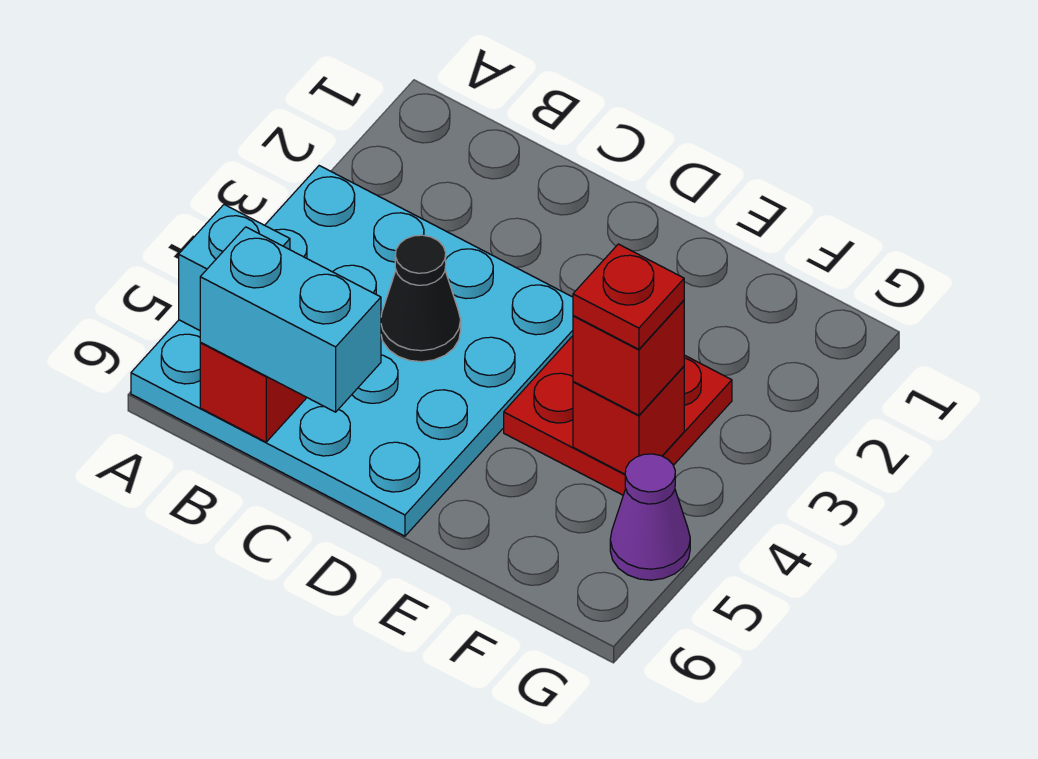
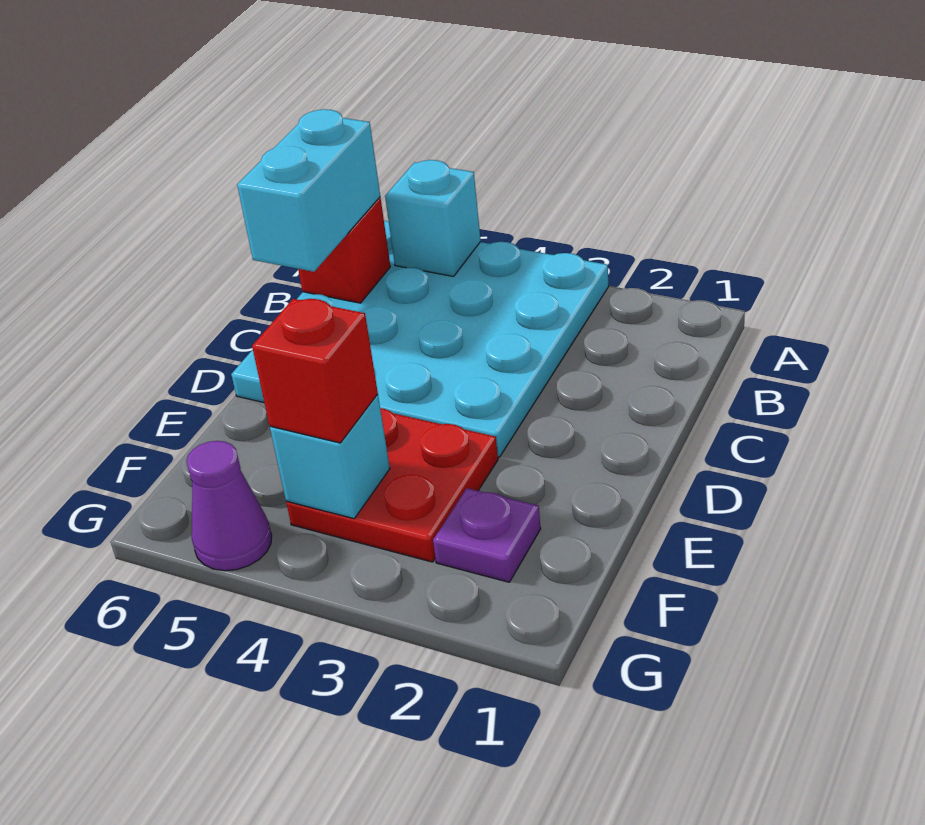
black 1x1 cone [381,235,461,362] -> none
none -> purple 1x1 plate [433,488,541,582]
red 1x1 brick [573,366,684,474] -> cyan 1x1 brick [270,394,390,519]
red 1x1 plate [573,244,684,349] -> none

